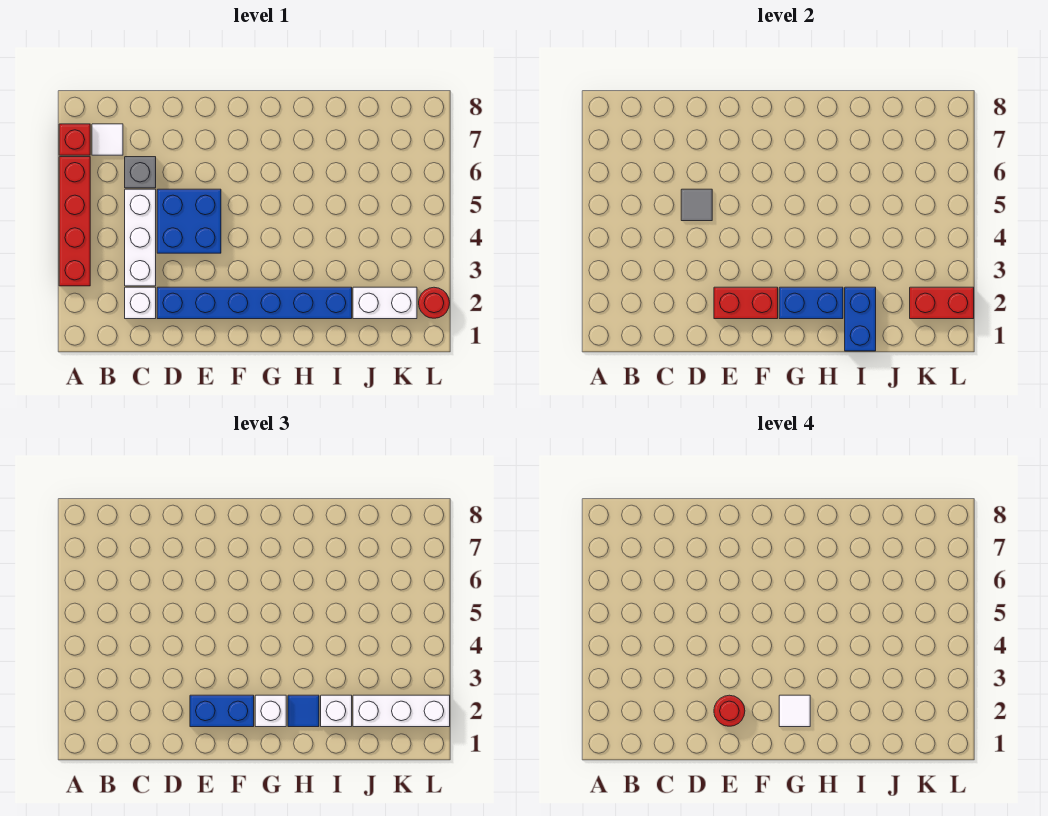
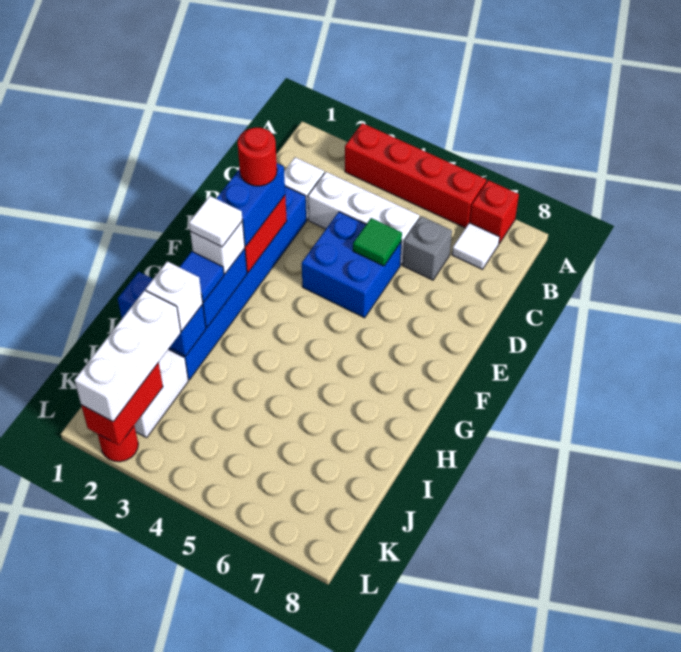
grey 1x1 tile [681,189,712,221] -> green 1x1 tile [353,218,402,266]

